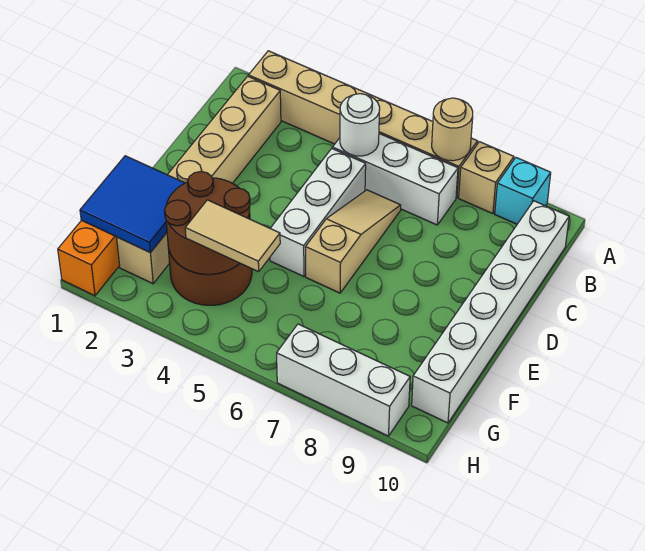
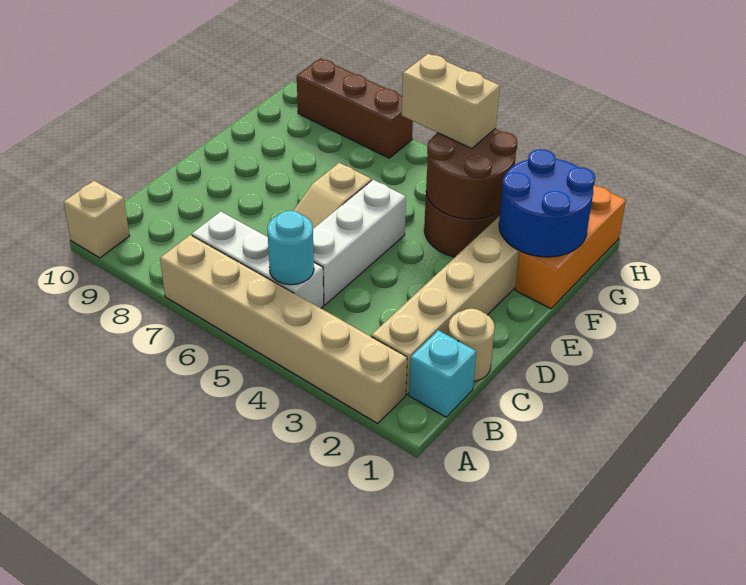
tan 1x1 round brick [432,98,473,161] -> tan 1x1 round brick moved to [448,309,495,381]
tan 1x1 brick [459,142,514,214] -> tan 1x1 brick moved to [64,181,129,258]
cyan 1x1 brick [495,158,551,224] -> cyan 1x1 brick moved to [409,330,476,417]
white 1x1 round brick [340,94,380,156] -> cyan 1x1 round brick [267,211,314,285]
white 1x6 brick [412,201,569,423] -> none
blue 2x2 tile [80,156,185,253] -> blue 2x2 round brick [499,149,595,257]
tan 1x2 tile [185,200,280,272] -> tan 1x2 brick [402,54,500,149]
white 1x3 brick [277,324,410,436] -> brown 1x3 brick [297,58,413,158]

